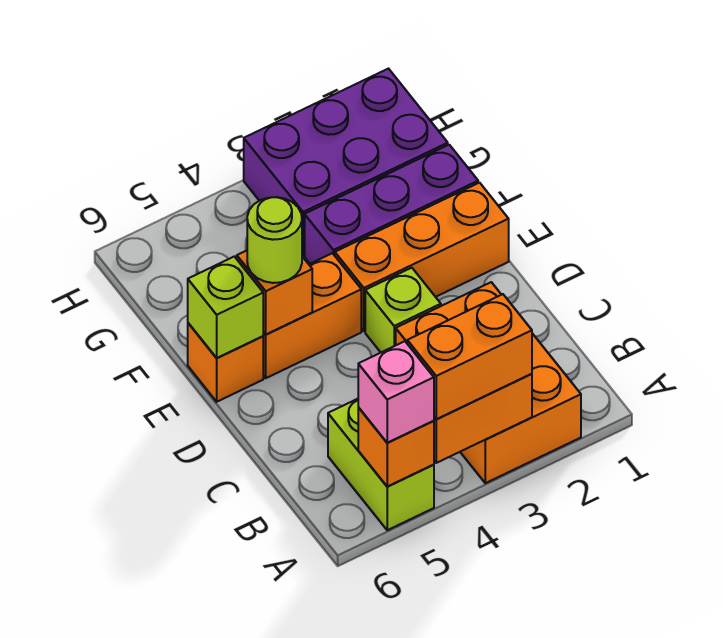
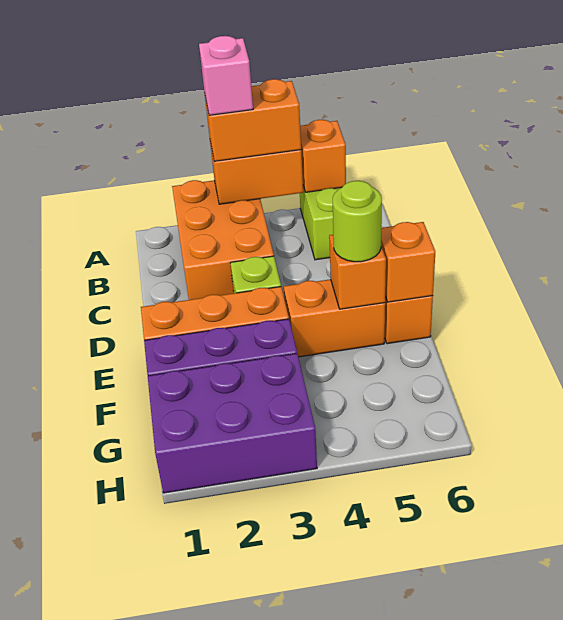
pink 1x1 brick [358,341,434,443] -> pink 1x1 brick moved to [199,36,253,115]
lime 1x1 brick [188,257,263,358] -> orange 1x1 brick [381,222,435,302]

